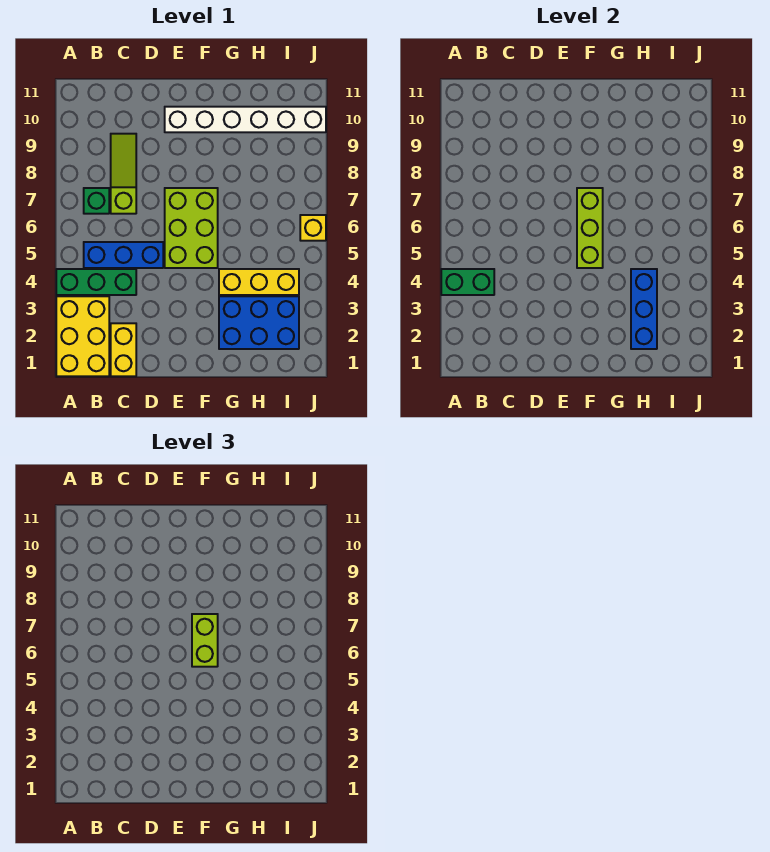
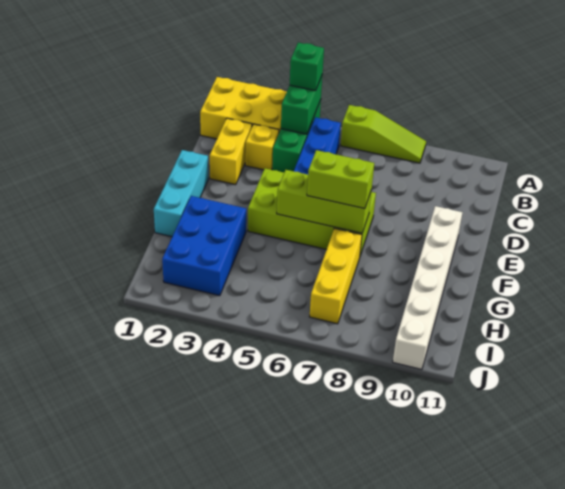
green 1x1 brick [84,188,109,214] -> green 1x1 brick moved to [290,43,324,91]
yellow 1x2 brick [111,323,136,376] -> yellow 1x2 brick turned to [210,118,252,185]
lime 1x3 slope [111,134,136,214] -> lime 1x3 slope moved to [341,105,426,163]
none -> cyan 1x3 brick [154,150,208,237]
lime 2x3 brick [165,188,218,268] -> lime 2x4 brick [248,168,376,256]
yellow 1x3 brick [219,269,299,295] -> yellow 1x3 brick moved to [310,228,362,324]
blue 1x3 brick [631,269,657,349] -> none
yellow 1x1 brick [300,215,326,241] -> yellow 1x1 brick moved to [245,124,279,170]

